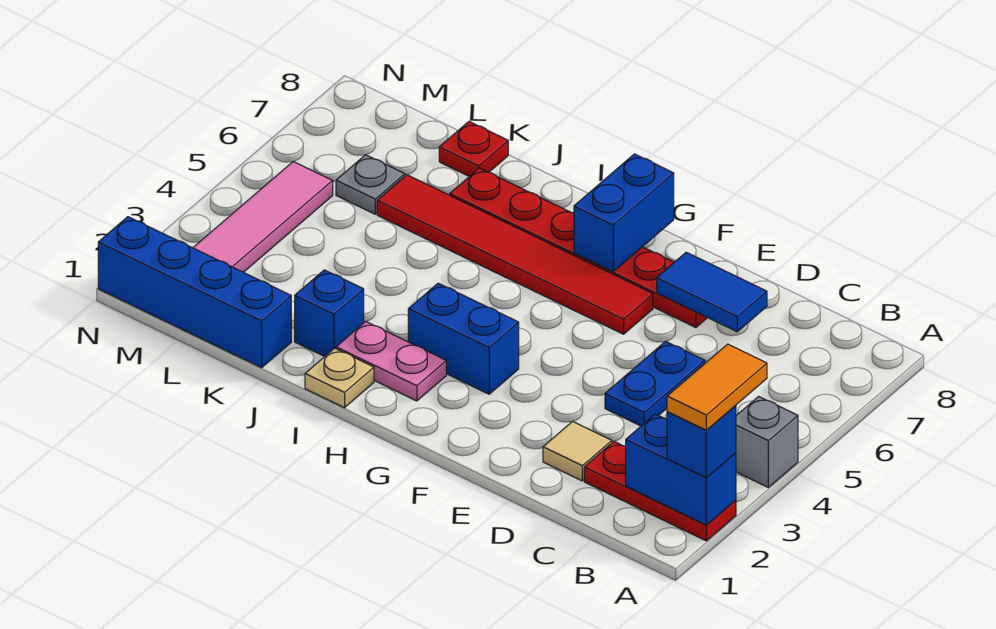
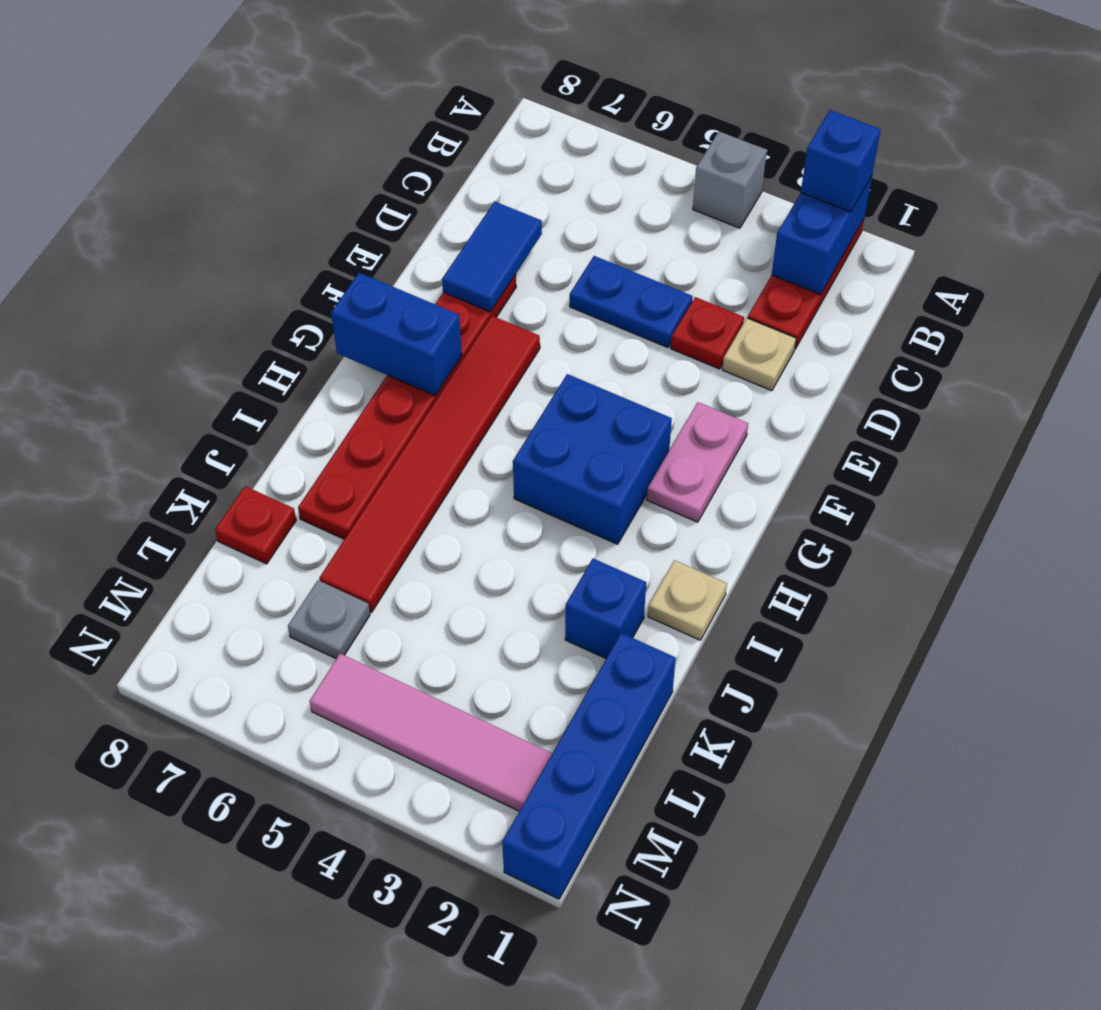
orange 1x2 tile [667,344,767,430] -> none
tan 1x1 tile [543,421,612,481] -> tan 1x1 plate [722,318,796,391]
none -> red 1x1 plate [671,297,744,369]
blue 1x2 brick [408,283,519,394] -> blue 2x2 brick [513,374,672,544]
pink 1x2 plate [336,322,446,401] -> pink 1x2 plate moved to [647,402,748,522]

